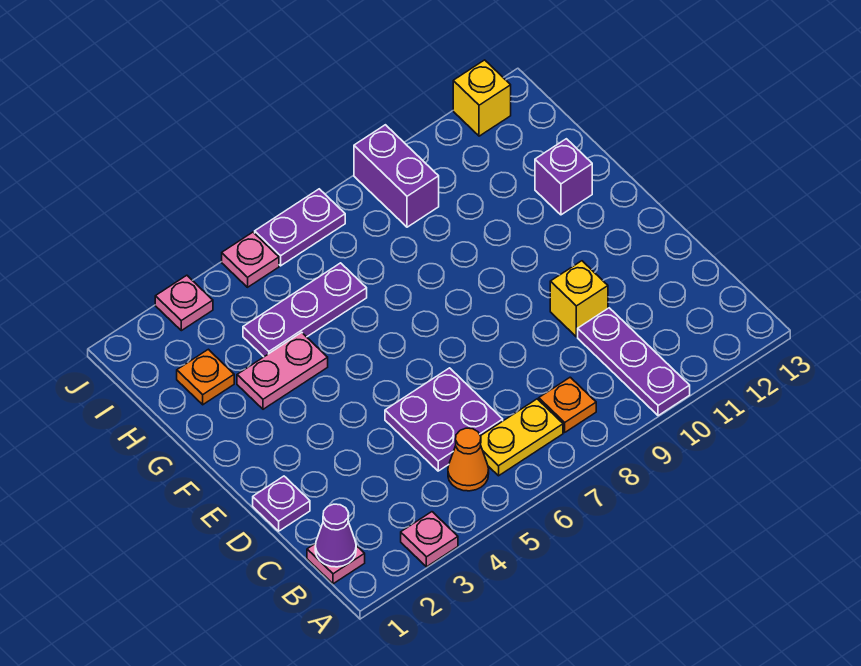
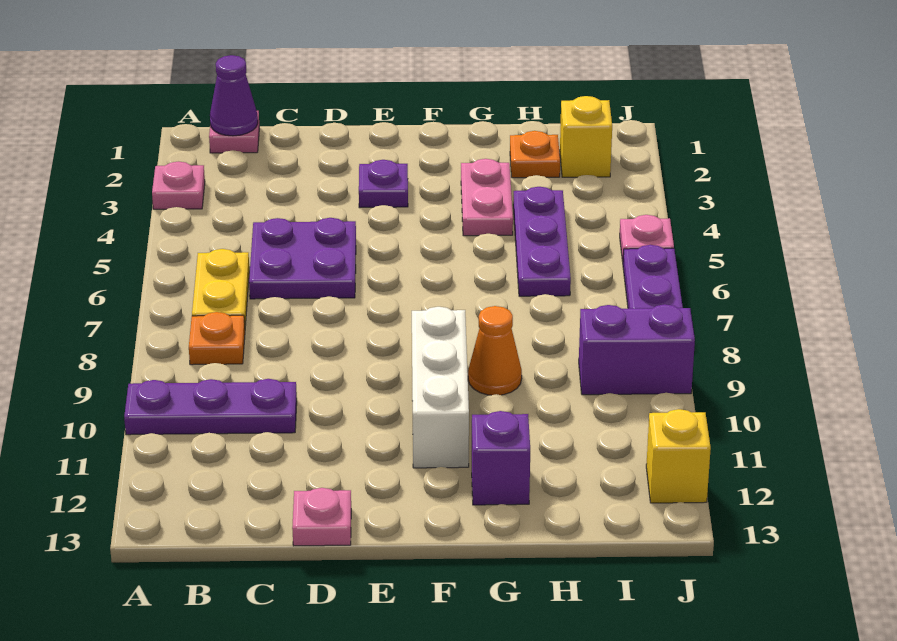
orange 1x1 cone [448,428,489,491] -> orange 1x1 cone moved to [468,306,522,395]
purple 1x1 plate [253,476,310,531] -> purple 1x1 plate moved to [359,160,408,208]
yellow 1x1 brick [550,261,608,337] -> yellow 1x1 brick moved to [560,96,612,177]
none -> white 1x3 brick [412,307,469,468]
pink 1x1 plate [155,275,213,331] -> pink 1x1 plate moved to [292,488,351,546]

